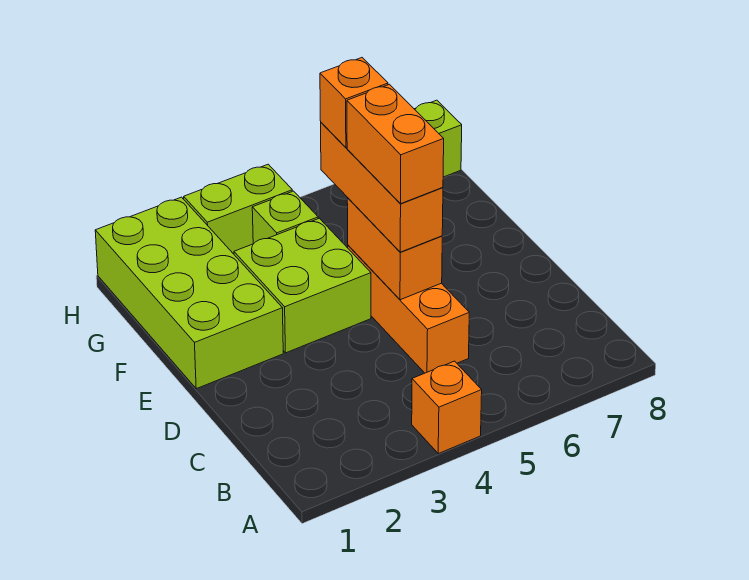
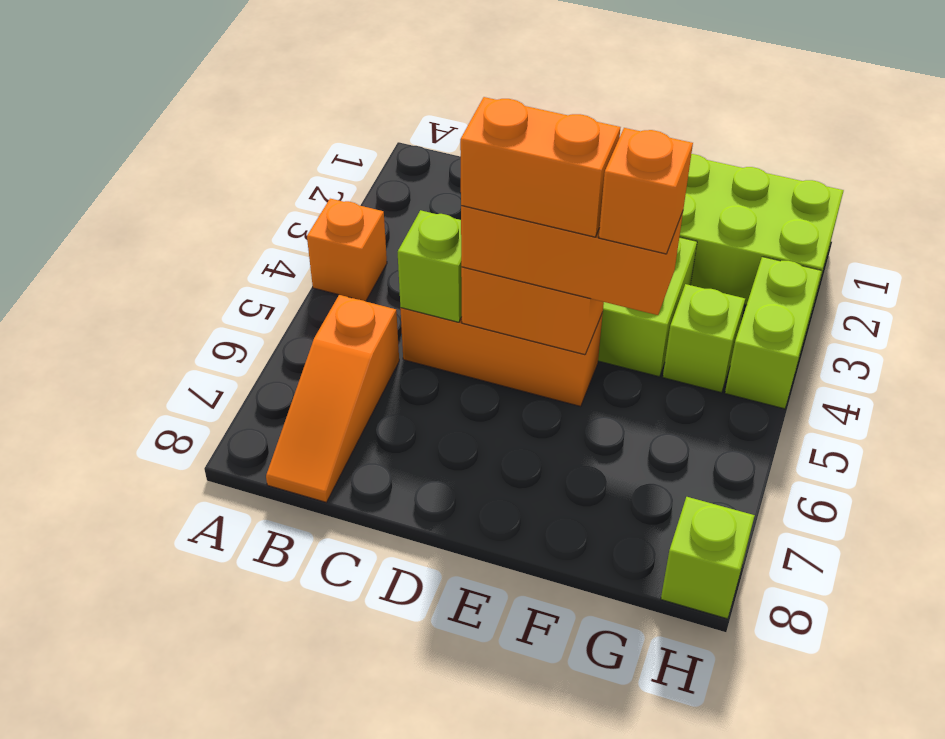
none -> orange 1x3 slope [266,295,399,502]
none -> lime 1x1 brick [398,210,462,322]

